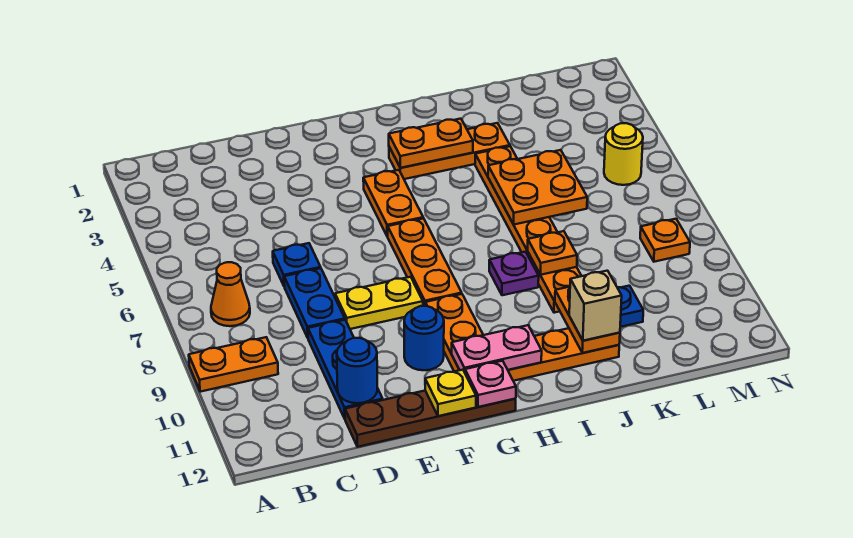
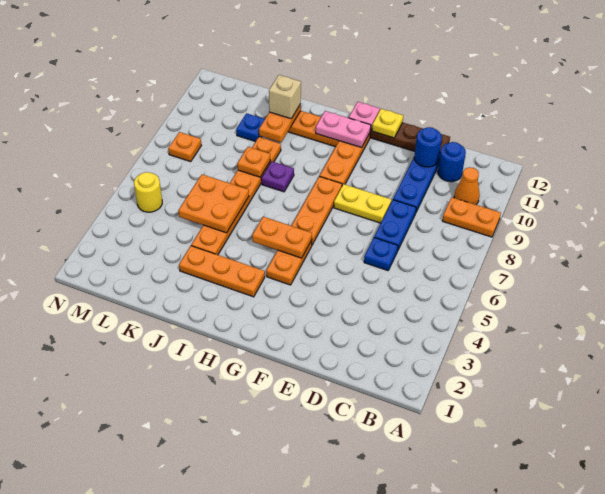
orange 1x1 cone [211,262,250,326] -> orange 1x1 cone moved to [454,167,480,205]
blue 1x1 round brick [404,306,444,370] -> blue 1x1 round brick moved to [438,142,466,182]
orange 1x2 plate [389,119,473,168] -> orange 1x2 plate moved to [252,217,312,258]

